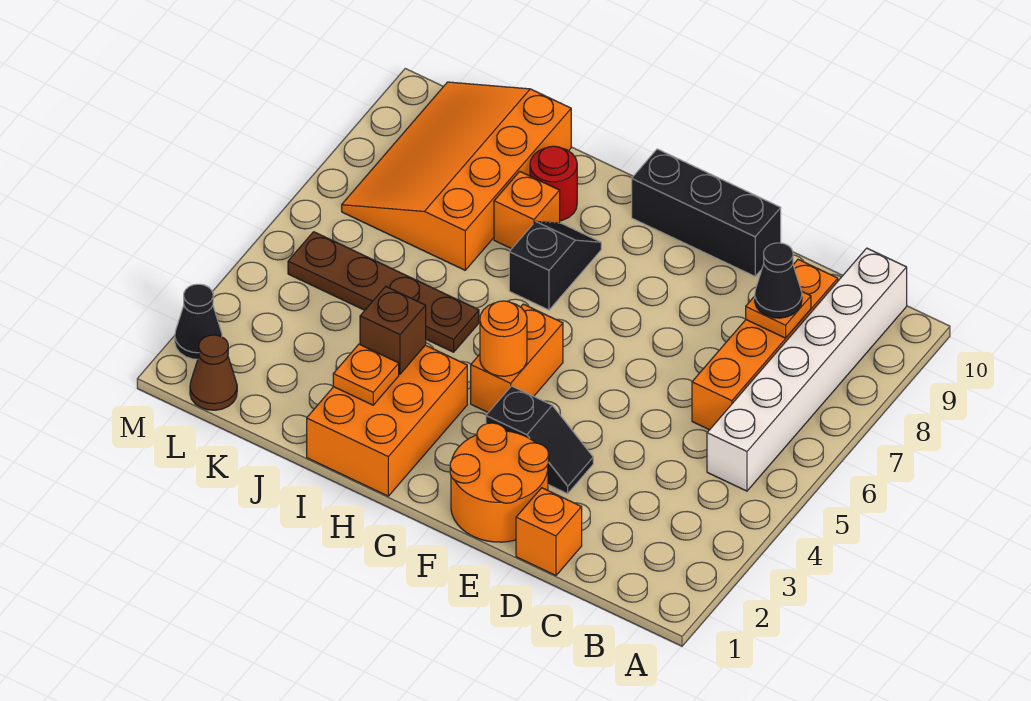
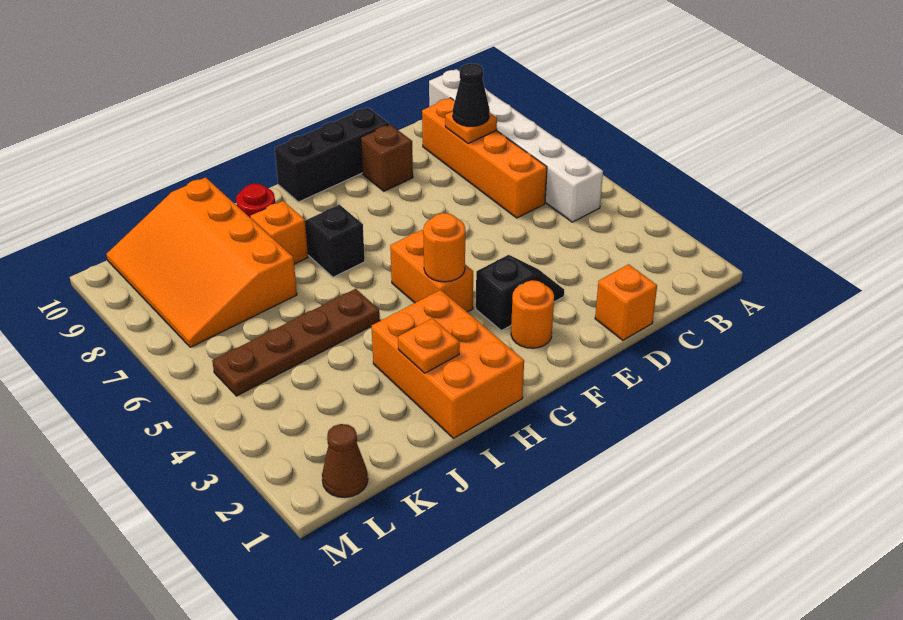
orange 2x2 round brick [450,423,549,542] -> orange 1x1 round brick [511,280,554,348]
brown 1x1 brick [360,287,426,374] -> brown 1x1 brick moved to [361,124,413,191]
black 1x1 cone [175,284,222,359] -> none

